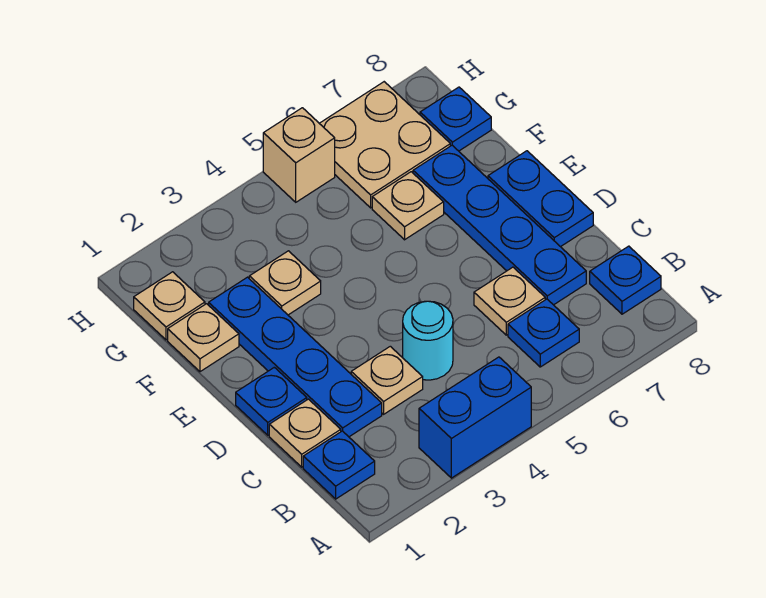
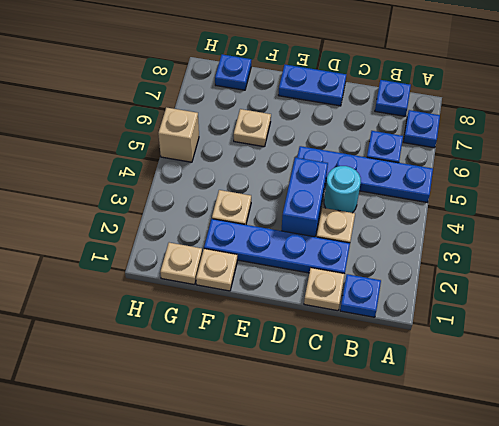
blue 1x2 brick [419,357,531,478] -> blue 1x2 brick moved to [281,157,328,237]
tan 1x1 plate [474,267,545,335] -> none
blue 1x4 plate [413,145,586,305] -> blue 1x4 plate moved to [297,146,433,202]
blue 1x1 plate [236,367,307,435] -> blue 1x1 plate moved to [403,110,440,148]
tan 2x2 plate [319,82,450,208] -> none

